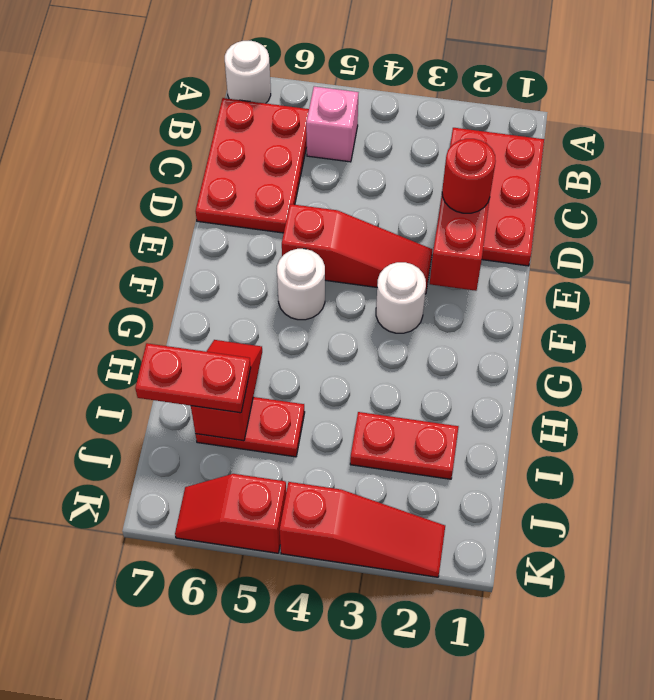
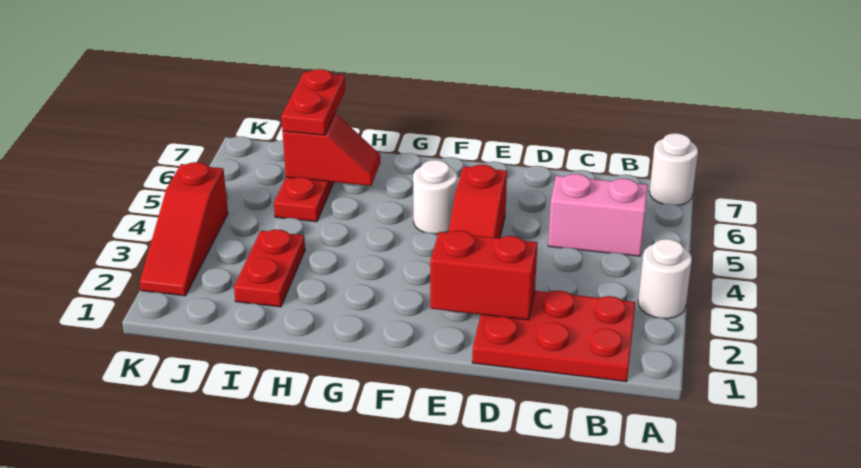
pink 1x1 brick [306,86,359,162] -> pink 1x2 brick [548,174,648,256]
red 2x3 plate [196,98,309,233] -> none
red 1x1 round brick [442,139,496,213] -> none
white 1x1 round brick [376,262,426,333] -> white 1x1 round brick moved to [638,239,692,319]
red 1x2 slope [175,474,286,553] -> none

